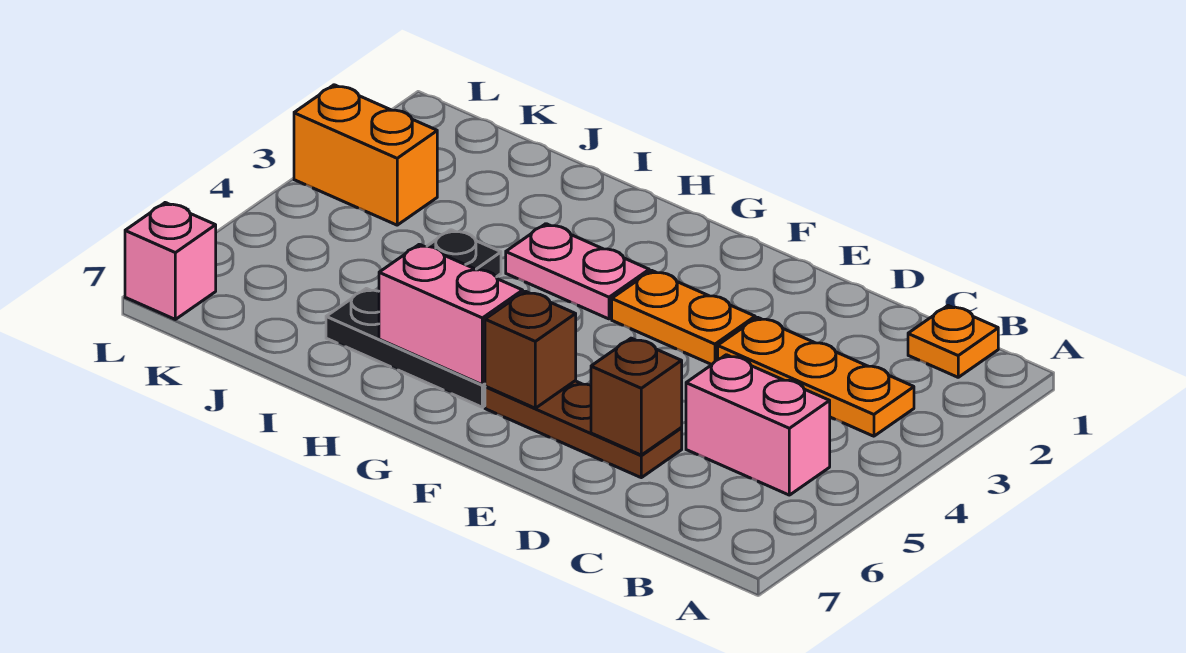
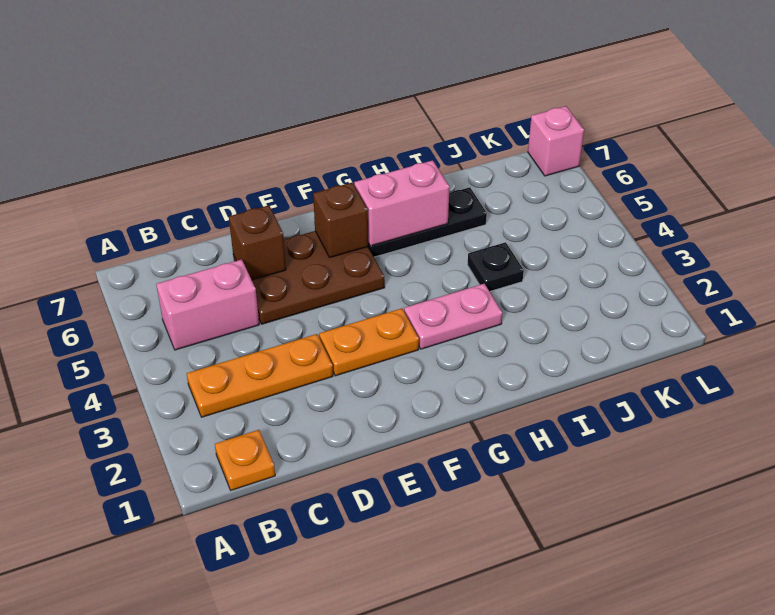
brown 1x3 plate [485,381,682,478] -> brown 2x3 plate [233,231,385,324]
orange 1x2 brick [294,85,437,225] -> none

